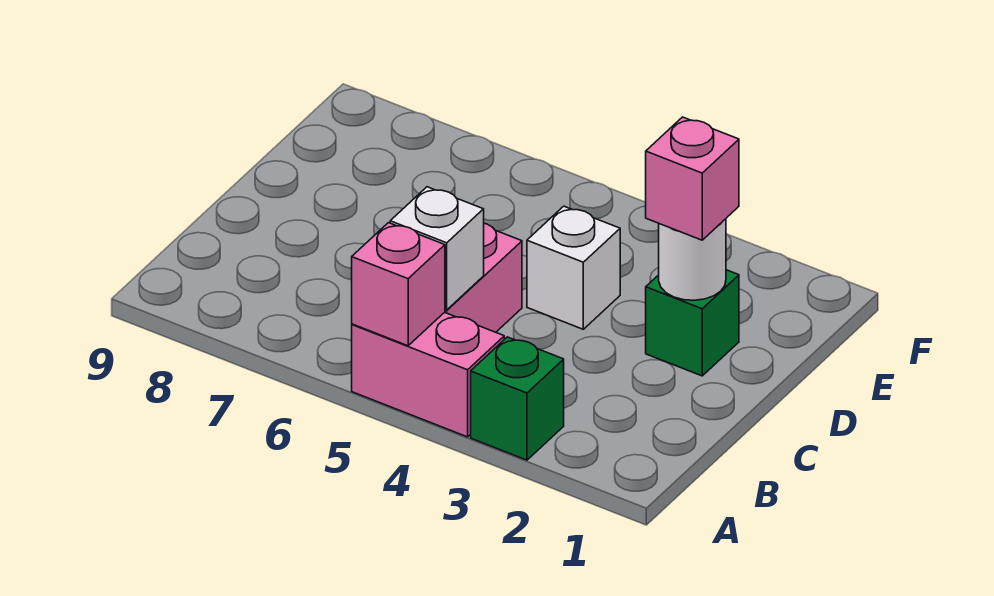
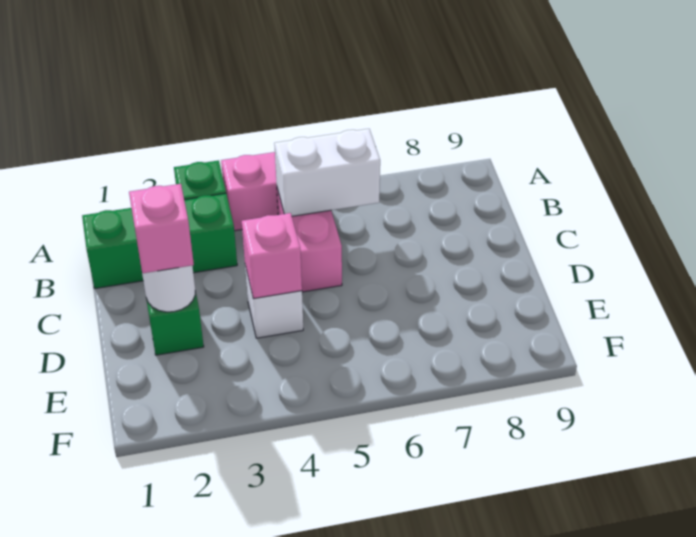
pink 1x1 brick [352,223,445,346] -> pink 1x1 brick moved to [242,213,302,299]
none -> green 1x3 brick [82,193,237,289]
white 1x1 brick [390,187,484,310] -> white 1x2 brick [274,129,380,216]

